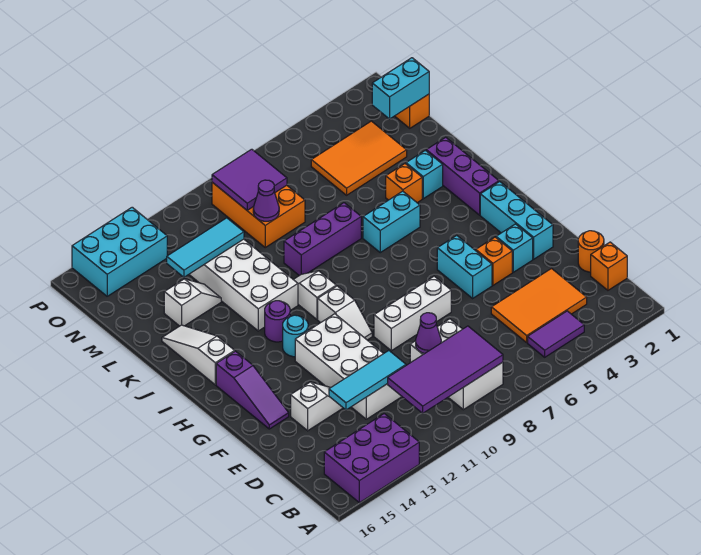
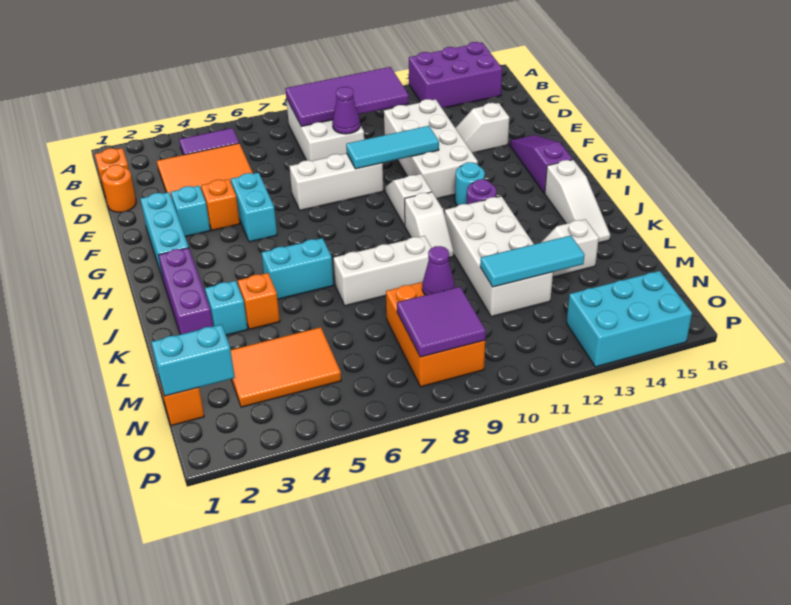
cyan 1x3 tile [329,351,406,410] -> cyan 1x3 tile moved to [346,126,439,169]
purple 1x3 brick [284,203,361,276] -> white 1x3 brick [334,236,431,306]

